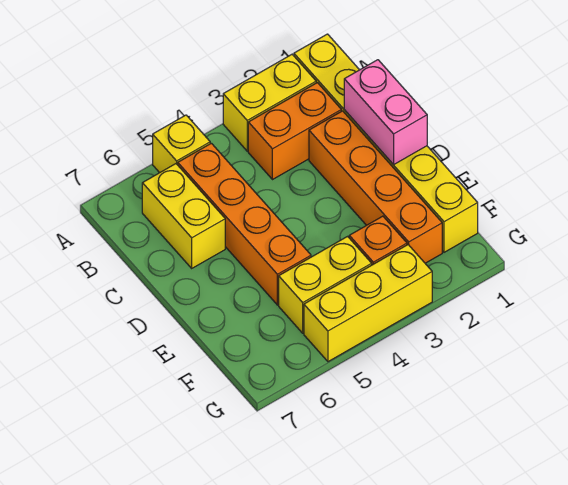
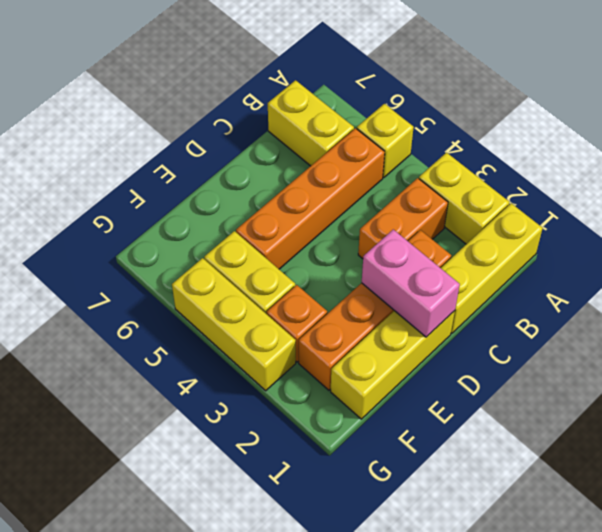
orange 1x2 brick [248,83,341,180] -> orange 1x2 brick turned to [358,178,448,259]
yellow 1x2 brick [142,164,225,268] -> yellow 1x2 brick turned to [268,80,354,166]
pink 1x2 brick [344,60,427,165] -> pink 1x2 brick turned to [362,230,460,337]

